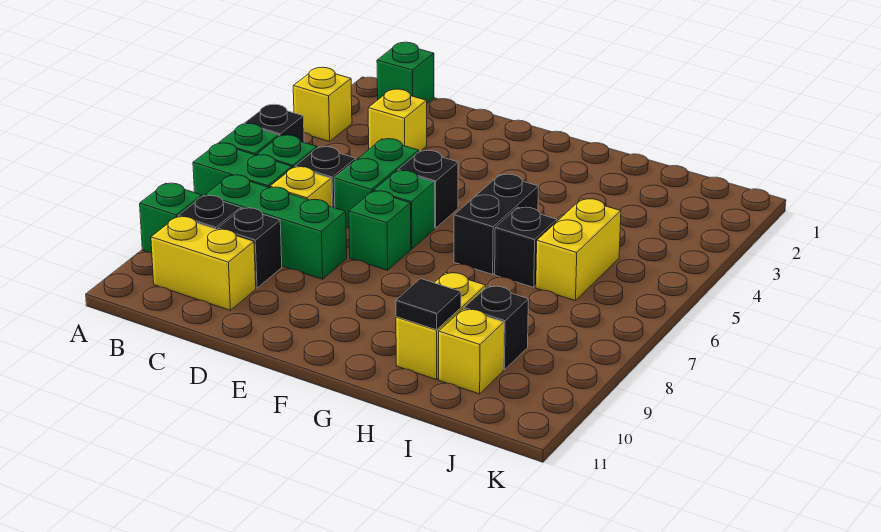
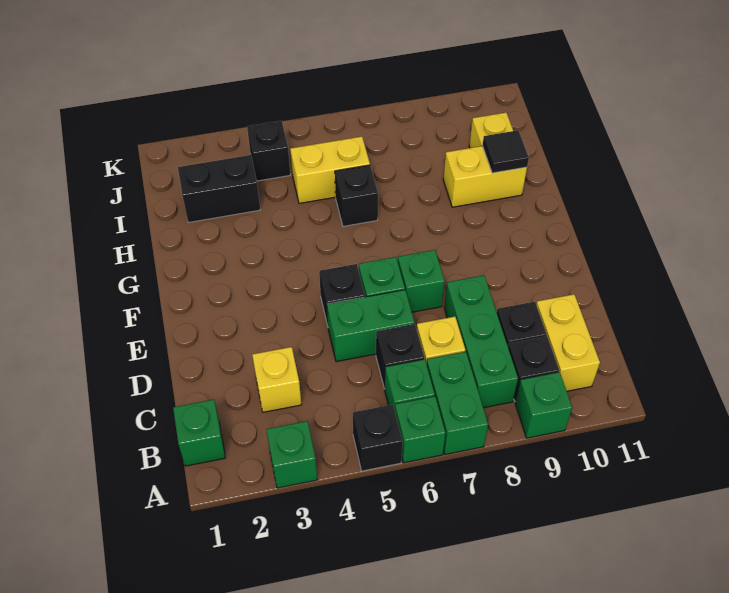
yellow 1x1 brick [293,67,352,141] -> green 1x1 brick [266,421,317,488]
black 1x2 brick [454,174,538,274] -> black 1x2 brick moved to [178,155,260,223]
black 1x1 brick [464,286,528,370] -> black 1x1 brick moved to [247,121,291,181]

